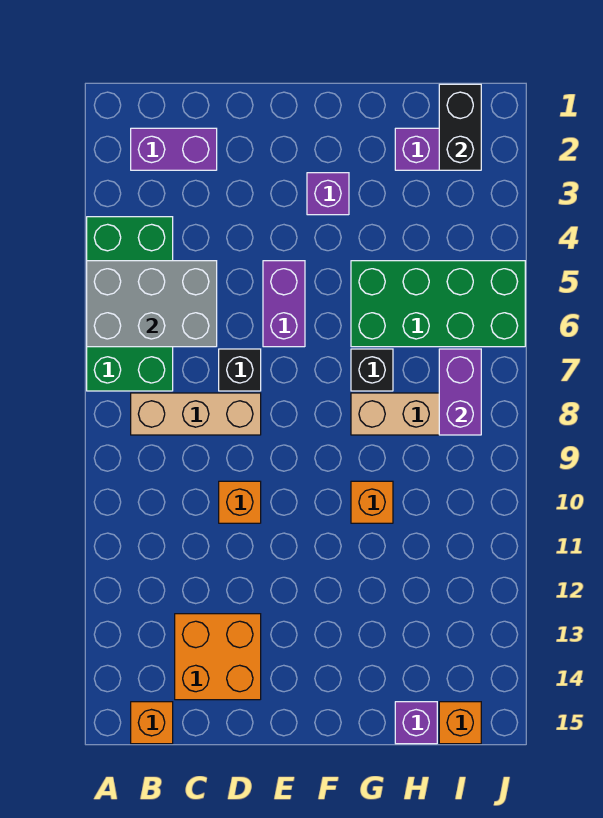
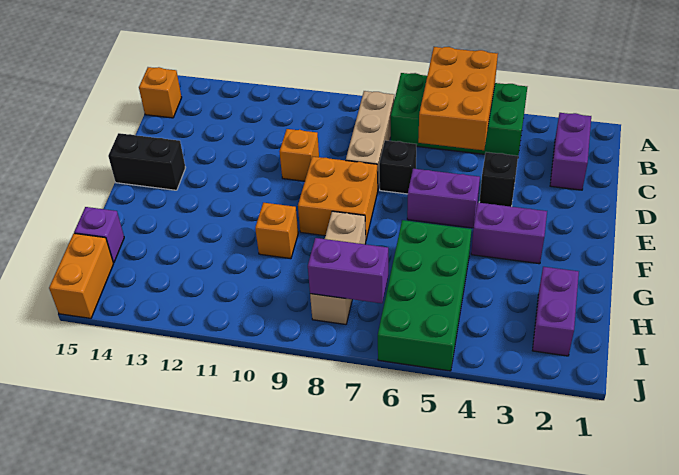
grey 2x3 brick [87,261,217,347] -> orange 2x3 brick [418,47,498,150]
orange 2x2 brick [175,614,261,700] -> orange 2x2 brick moved to [298,157,378,239]
purple 1x1 brick [307,173,349,215] -> purple 1x2 brick [471,203,547,264]
black 1x1 brick [351,349,393,391] -> black 1x1 brick moved to [479,152,518,207]
black 1x2 brick [439,84,481,170] -> black 1x2 brick moved to [108,133,186,190]
orange 1x1 brick [439,702,481,744] -> orange 1x2 brick [49,233,113,318]

